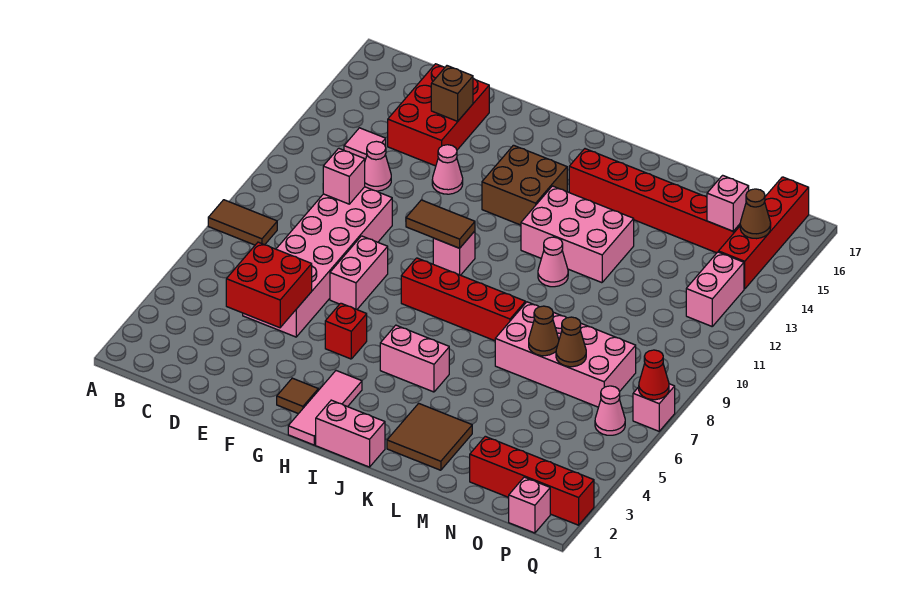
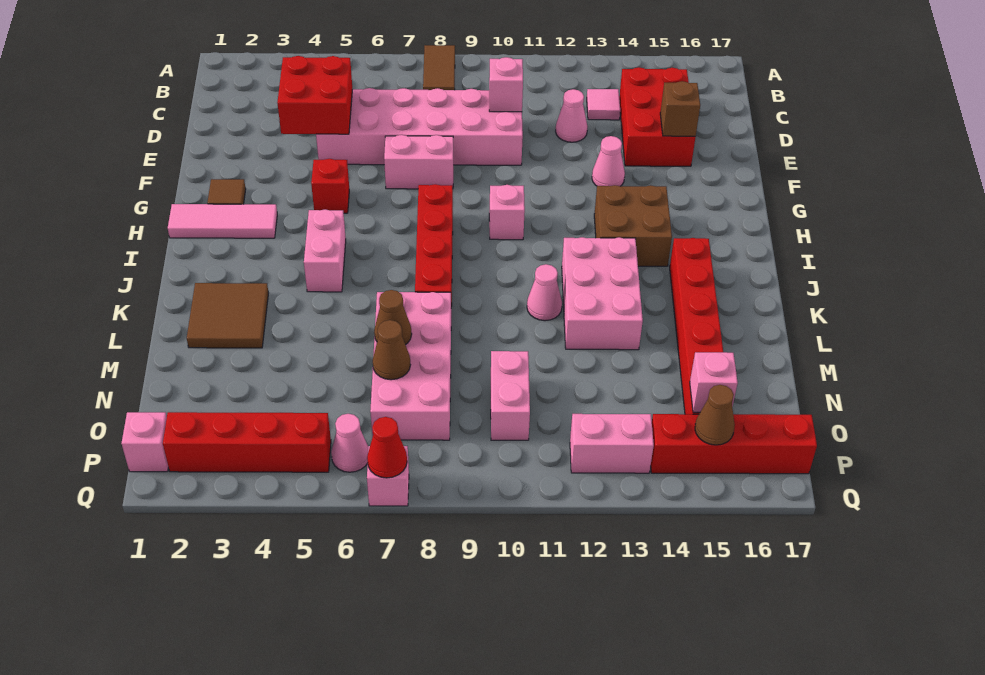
red 2x3 brick [388,64,489,166] -> red 2x3 brick turned to [619,67,695,166]
brown 1x2 tile [406,200,475,248] -> none
pink 1x2 brick [316,400,385,467] -> pink 1x2 brick moved to [491,351,530,440]
red 1x4 brick [470,436,594,525] -> red 1x4 brick turned to [163,412,331,472]

